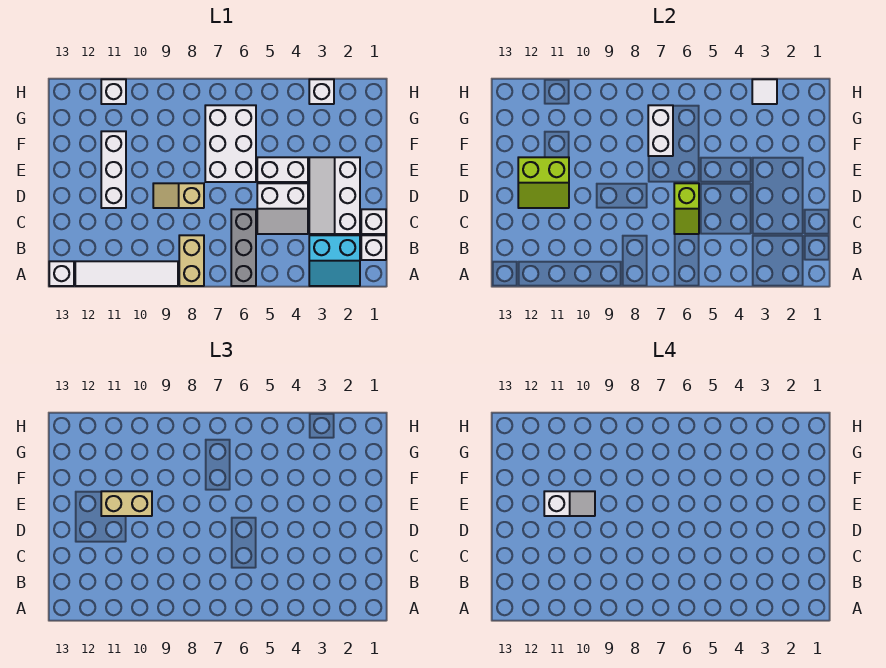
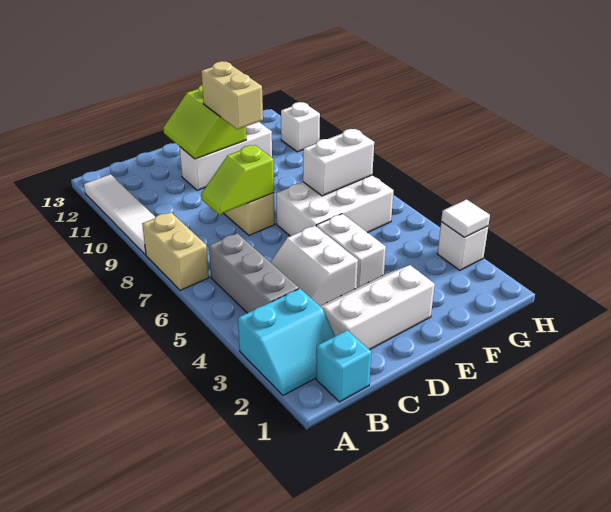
cyan 2x2 slope [309,235,360,286] -> cyan 2x2 slope turned to [238,289,335,395]
grey 1x3 brick [231,209,256,286] -> grey 1x3 brick turned to [209,233,299,313]
tan 1x2 brick [179,235,204,286] -> tan 1x2 brick turned to [142,212,209,290]
white 1x1 brick [49,261,74,286] -> none
white 1x1 brick [361,235,386,260] -> cyan 1x1 brick [316,330,371,402]
white 1x1 brick [361,209,386,234] -> none
lime 1x2 slope [674,183,699,234] -> lime 1x2 slope moved to [201,145,274,215]
white 1x2 slope [544,491,595,516] -> none

